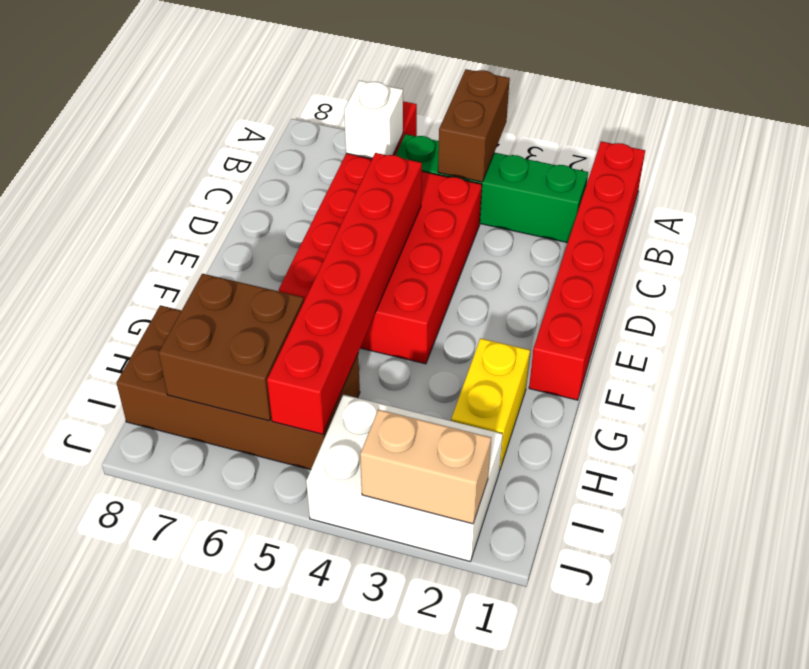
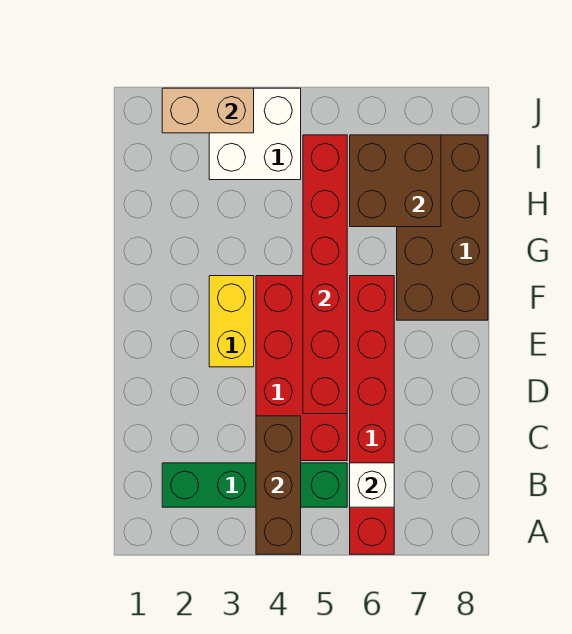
red 1x6 brick [529,141,645,400] -> none
brown 1x2 brick [438,69,510,182] -> brown 1x3 brick [256,416,301,554]
yellow 1x2 brick [451,338,530,469] -> yellow 1x2 brick moved to [209,276,254,367]
brown 2x4 brick [117,305,360,470] -> brown 2x4 brick turned to [397,135,488,320]
white 2x3 brick [306,395,503,561] -> white 2x2 brick [209,88,301,180]

